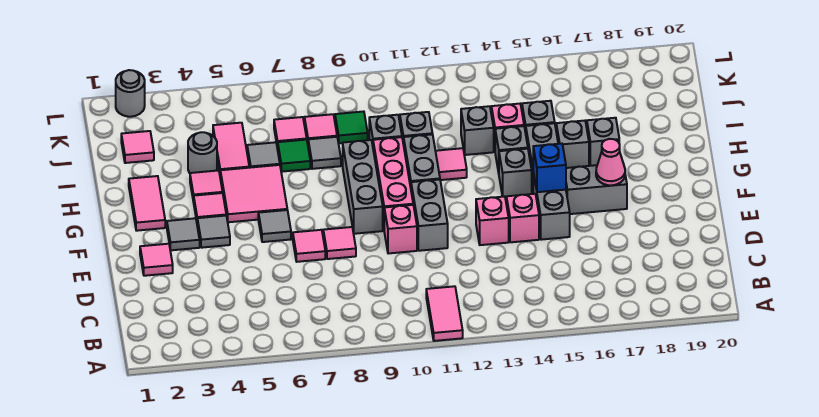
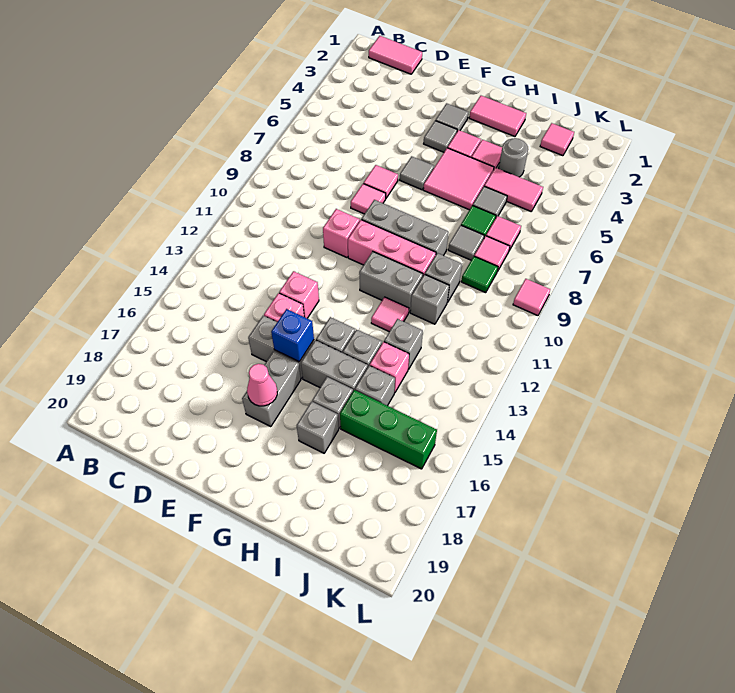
pink 1x2 tile [426,286,463,341] -> pink 1x2 tile moved to [369,36,422,74]
pink 1x1 tile [140,244,173,276] -> pink 1x1 tile moved to [513,279,550,316]
grey 1x2 brick [411,180,448,251] -> none
none -> green 1x3 brick [340,390,437,469]
grey 1x1 round brick [116,70,145,117] -> none

